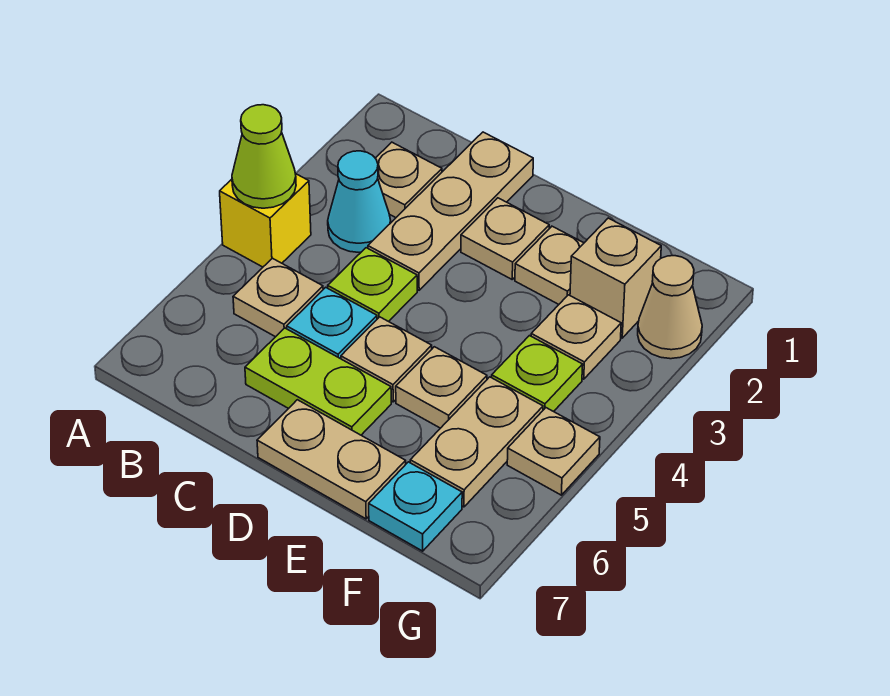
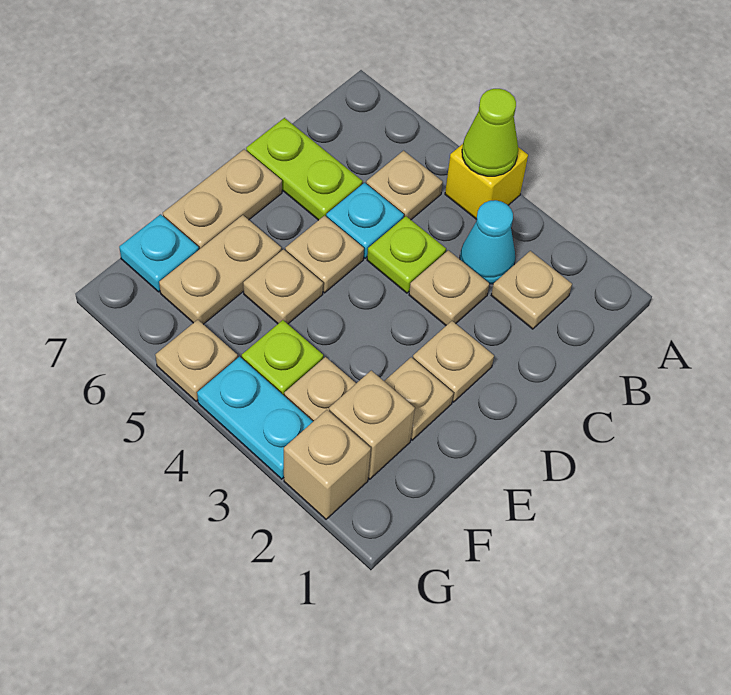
tan 1x3 plate [368,132,533,290] -> tan 1x1 plate [409,250,489,325]
lime 1x2 plate [245,328,391,435] -> lime 1x2 plate turned to [246,118,363,220]
tan 1x2 plate [410,377,543,507] -> tan 1x2 plate turned to [159,215,281,324]
tan 1x1 cone [638,256,702,359] -> tan 1x1 brick [284,410,371,519]
none -> cyan 1x2 plate [197,357,313,479]

